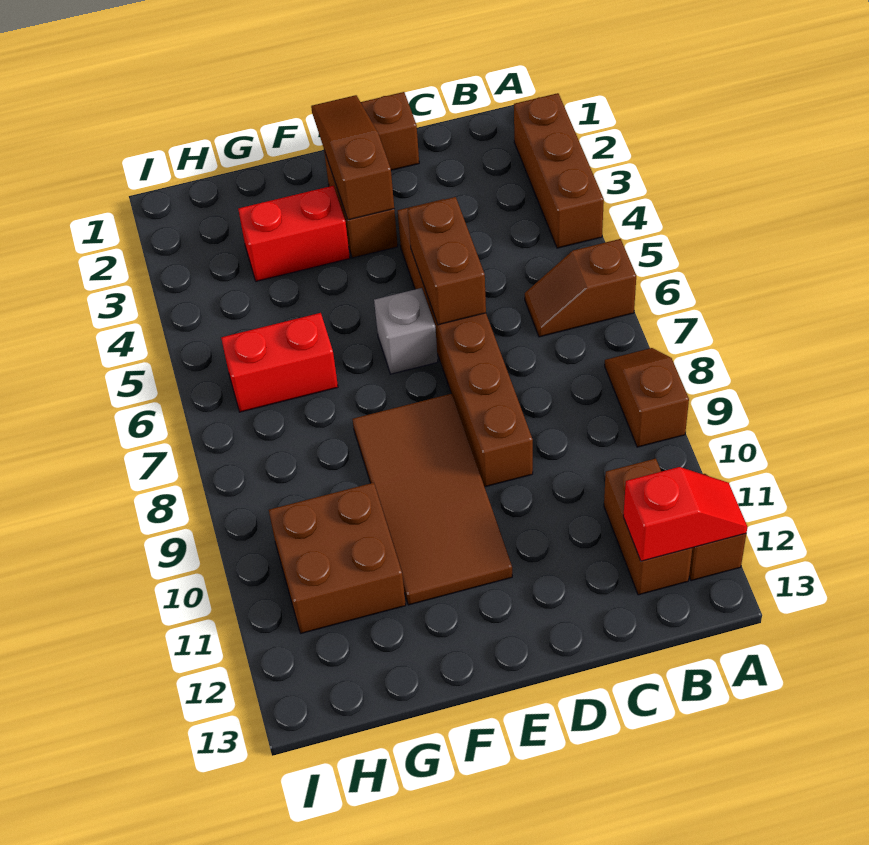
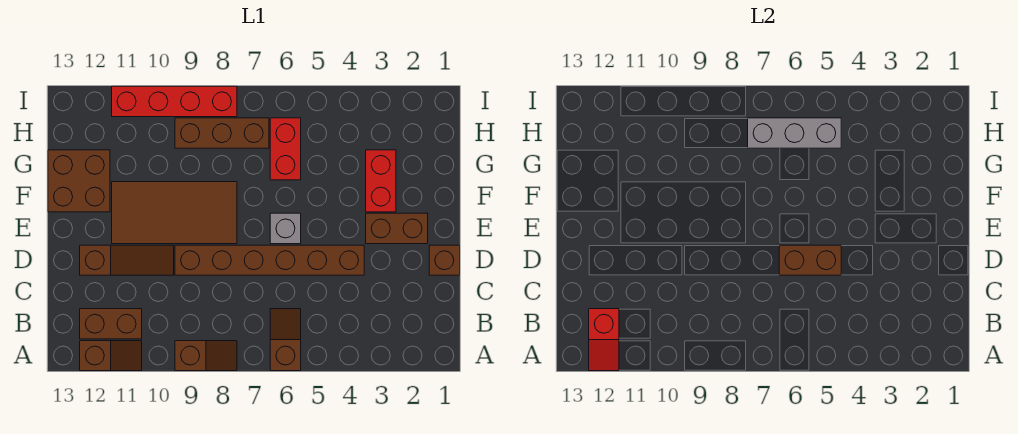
brown 1x3 brick [514,93,604,248] -> brown 1x3 brick moved to [175,118,269,148]
brown 1x3 slope [311,95,394,220] -> brown 1x3 slope moved to [80,245,174,275]
brown 2x2 brick [269,483,406,633] -> brown 2x2 brick moved to [48,150,110,212]
none -> grey 1x3 brick [748,118,841,148]
none -> red 1x4 brick [112,86,237,117]

